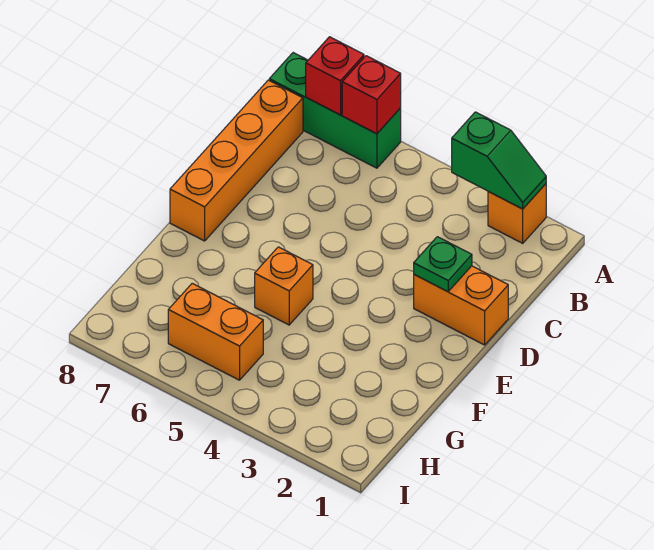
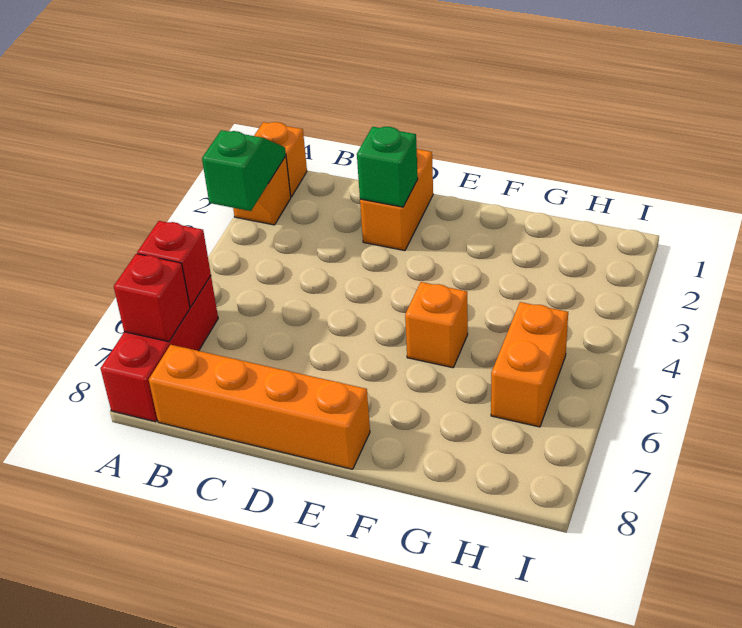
none -> orange 1x1 brick [254,122,307,197]
green 1x3 brick [269,53,401,168] -> red 1x3 brick [101,276,218,422]
green 1x1 plate [414,237,472,292] -> green 1x1 brick [357,127,418,207]

